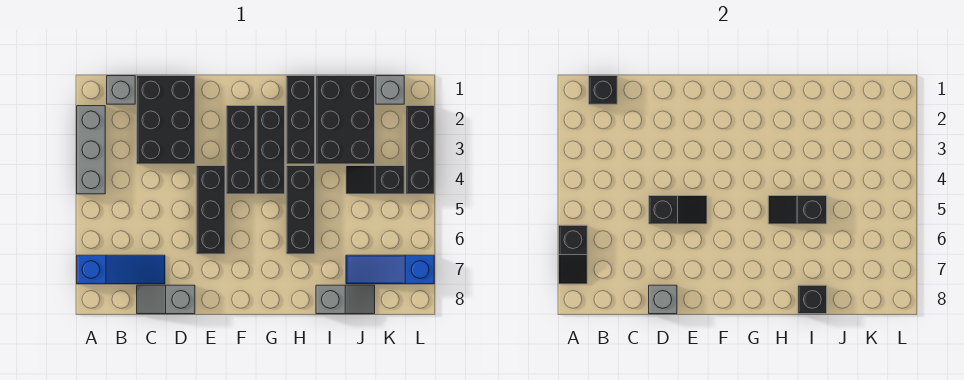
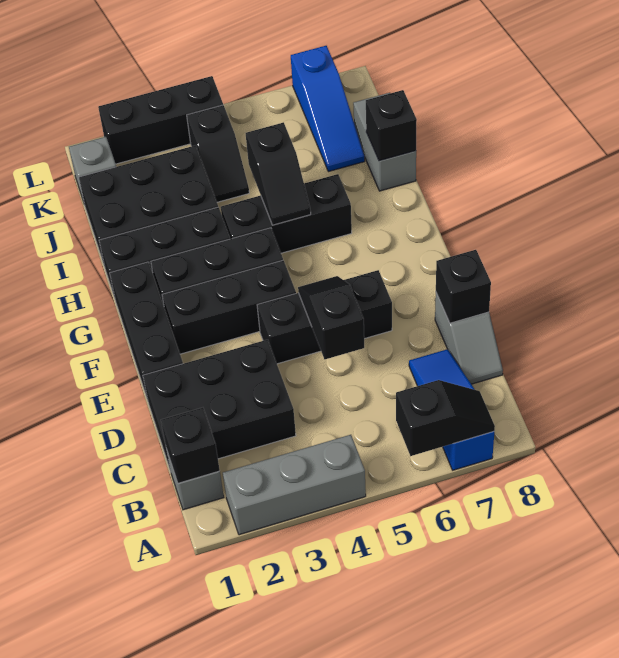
grey 1x1 brick [649,285,677,314] -> black 1x1 brick [436,250,491,323]
none -> black 1x3 brick [110,262,183,400]
grey 1x2 slope [316,285,375,314] -> grey 1x2 brick [353,93,416,191]

